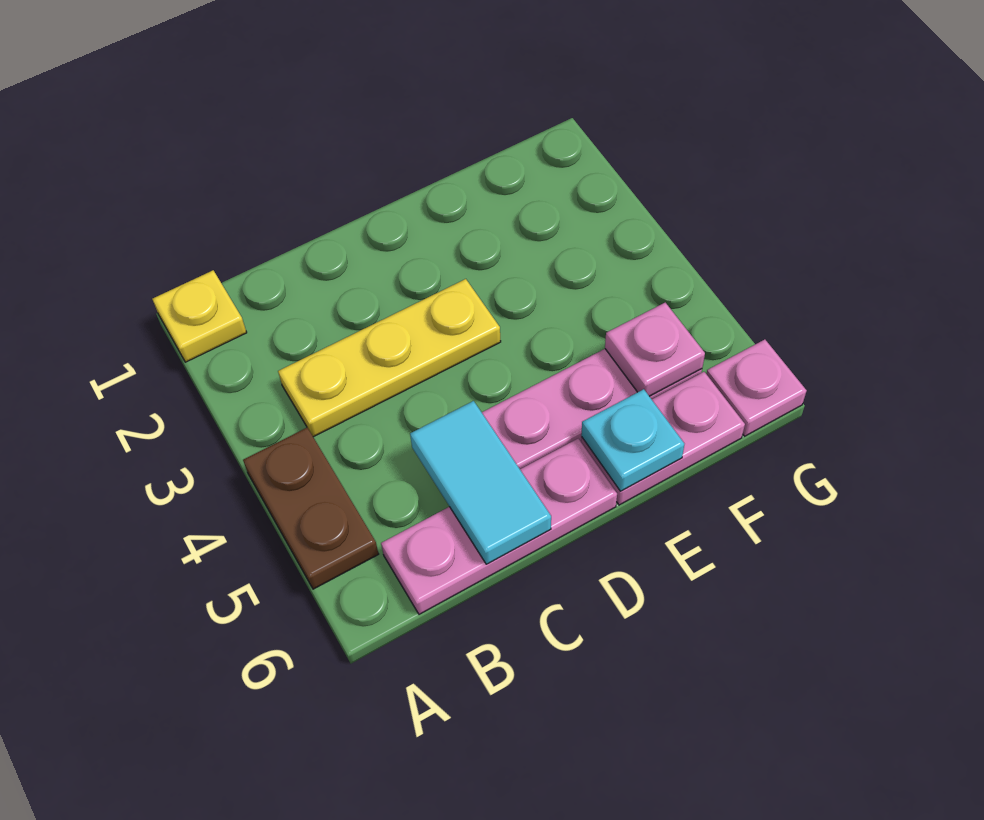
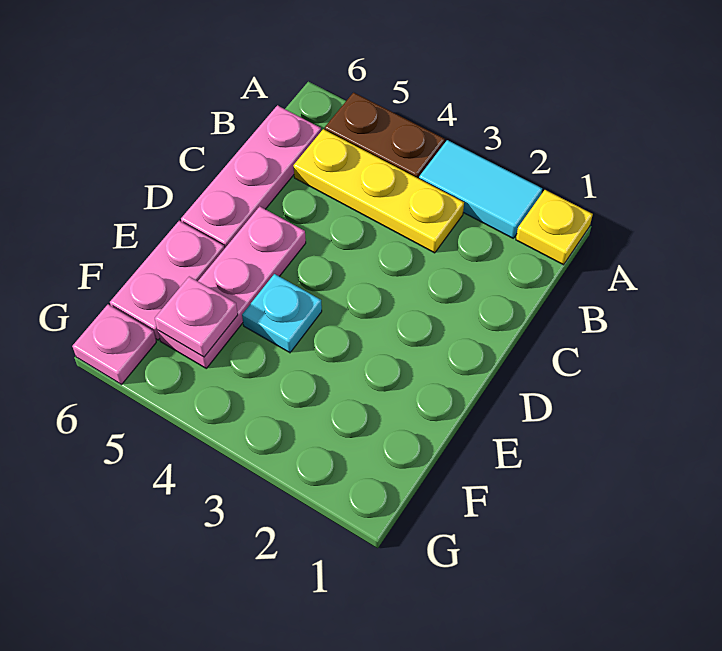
yellow 1x3 plate [278,279,501,437] -> yellow 1x3 plate turned to [293,129,464,253]
cyan 1x2 tile [410,401,551,564] -> cyan 1x2 tile moved to [419,140,542,238]
cyan 1x1 plate [581,389,684,491] -> cyan 1x1 plate moved to [242,274,322,353]

